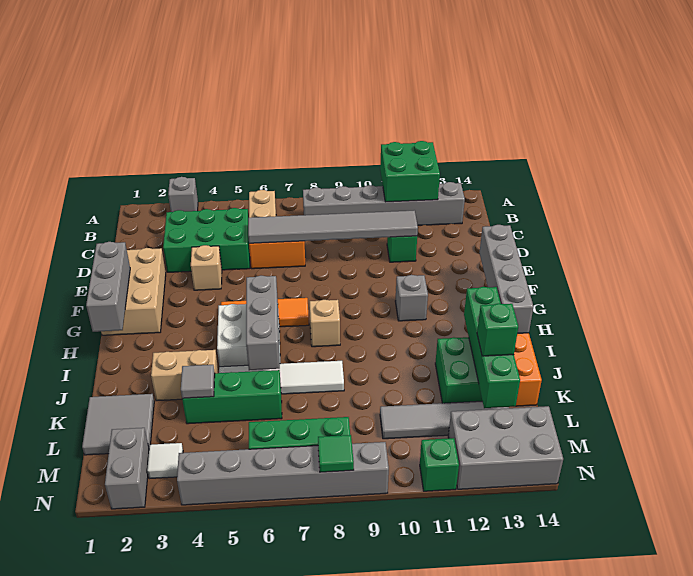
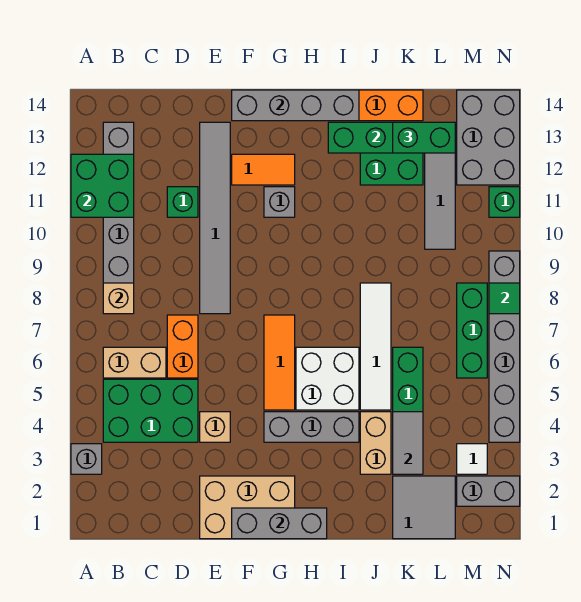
green 2x3 brick [163,208,250,272] -> green 2x3 brick turned to [103,379,198,442]
grey 1x6 tile [248,211,418,243] -> grey 1x6 tile moved to [200,122,230,314]
none -> orange 1x2 tile [232,154,295,185]
grey 1x3 brick [246,276,280,370] -> grey 1x3 brick moved to [264,412,359,442]
tan 1x1 brick [310,300,340,347] -> tan 1x1 brick moved to [103,283,134,314]
grey 1x1 tile [181,365,215,398] -> grey 1x2 tile [393,412,423,474]
green 1x1 brick [477,304,518,356] -> green 1x2 brick [393,122,455,153]

